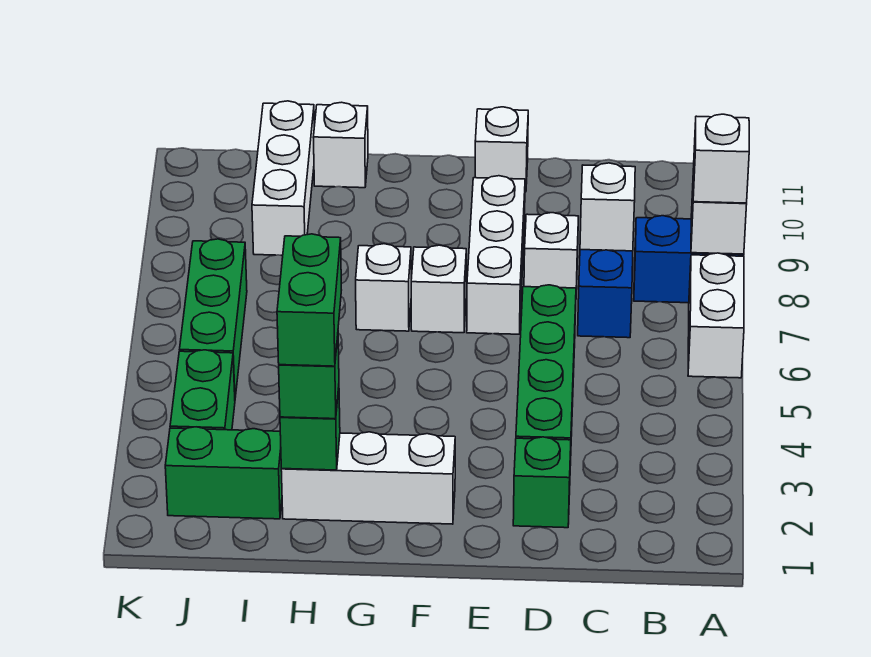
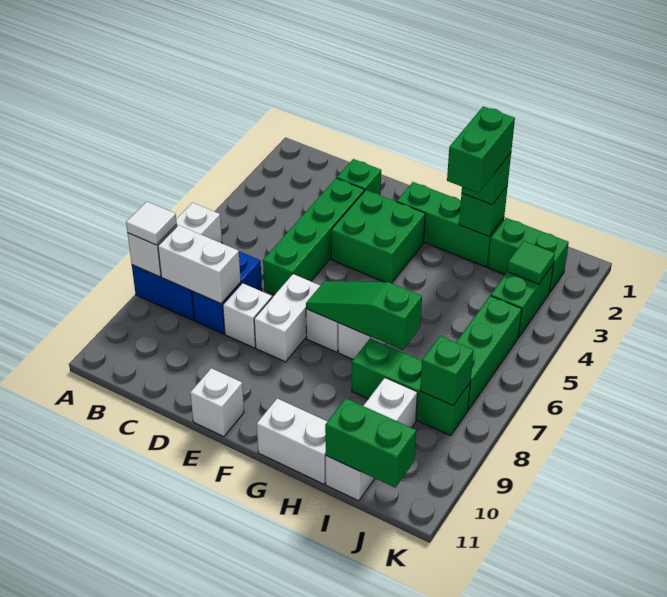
white 1x1 brick [693,114,749,203] -> white 1x1 tile [126,202,177,245]
white 1x1 brick [580,163,635,251] -> white 1x2 brick [158,225,241,304]
none -> green 2x2 brick [331,190,425,283]
white 1x3 brick [467,176,525,334] -> white 1x2 brick [254,274,320,362]
white 1x3 brick [281,432,455,524] -> green 1x3 brick [397,182,504,267]
none -> green 1x3 slope [306,281,422,350]
none -> green 1x3 brick [352,338,471,436]
white 1x1 brick [313,102,368,188] -> white 1x2 brick [257,399,327,484]
none -> green 1x2 brick [325,398,416,488]
none -> green 1x1 tile [507,241,555,284]
none -> green 1x1 brick [420,336,474,405]

